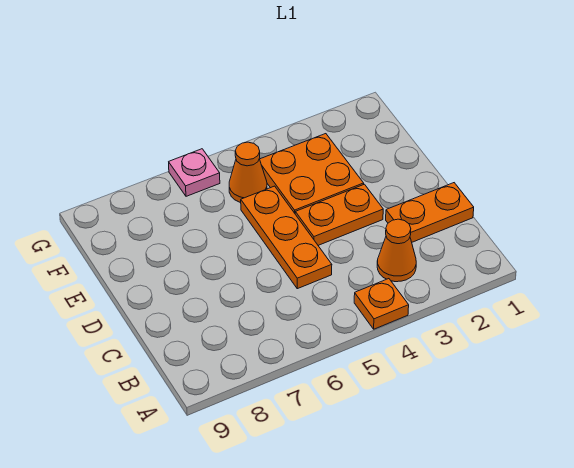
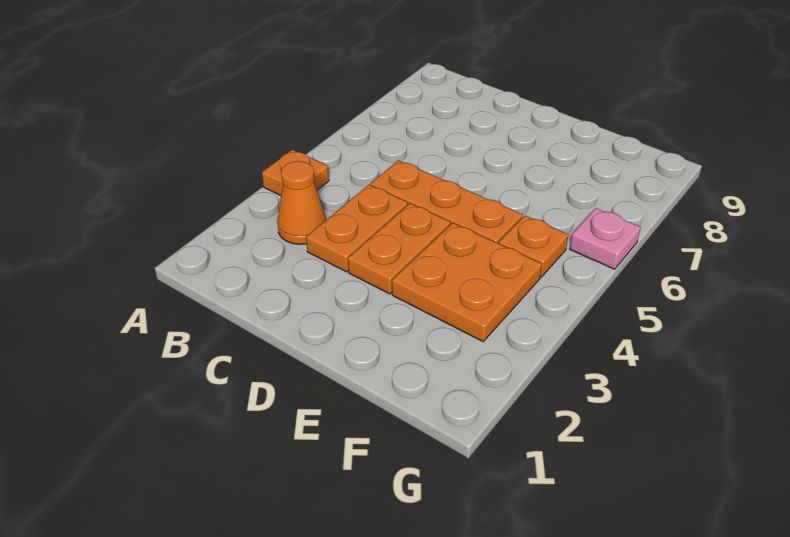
orange 1x2 plate [386,183,474,242] -> orange 1x2 plate moved to [306,185,408,272]
orange 1x1 cone [229,142,267,203] -> orange 1x1 plate [499,216,568,277]

